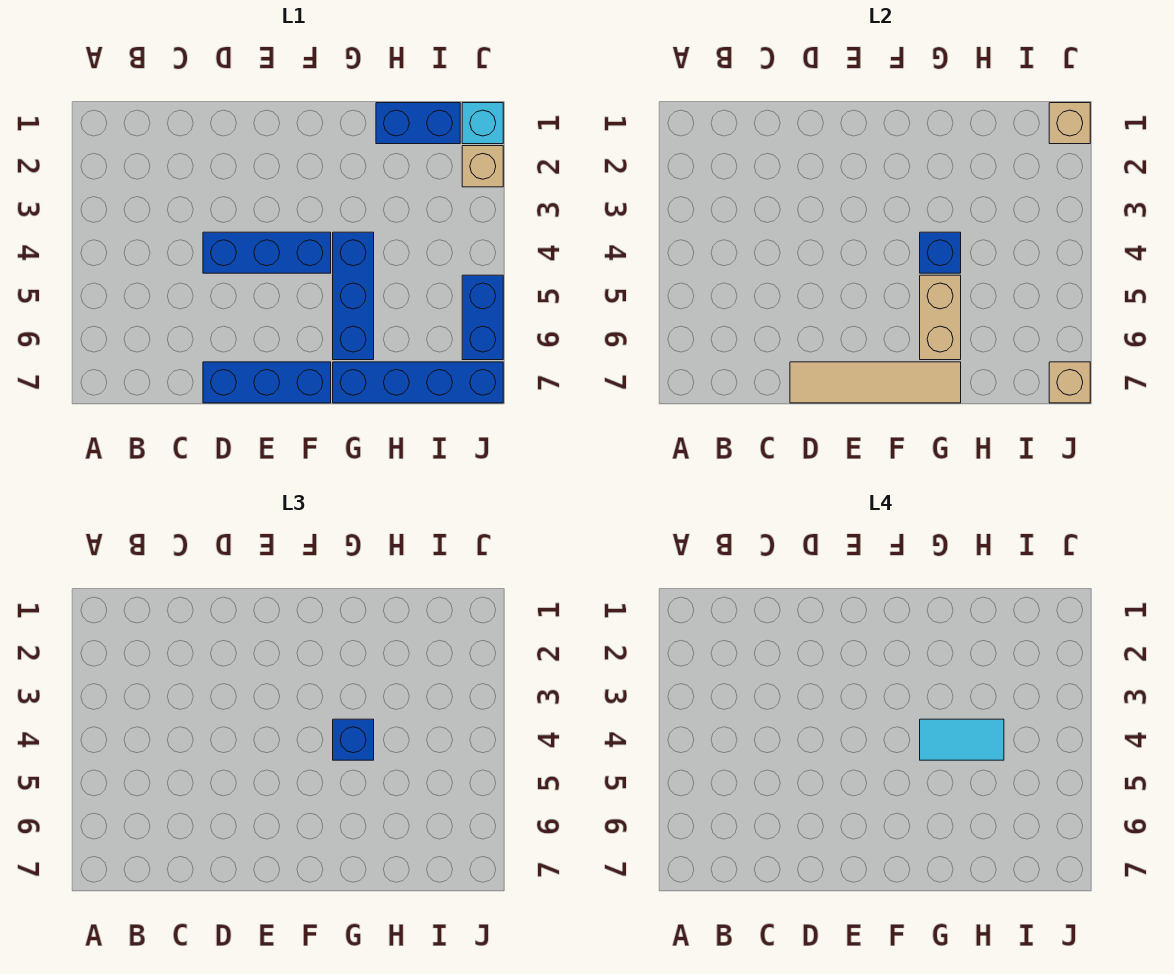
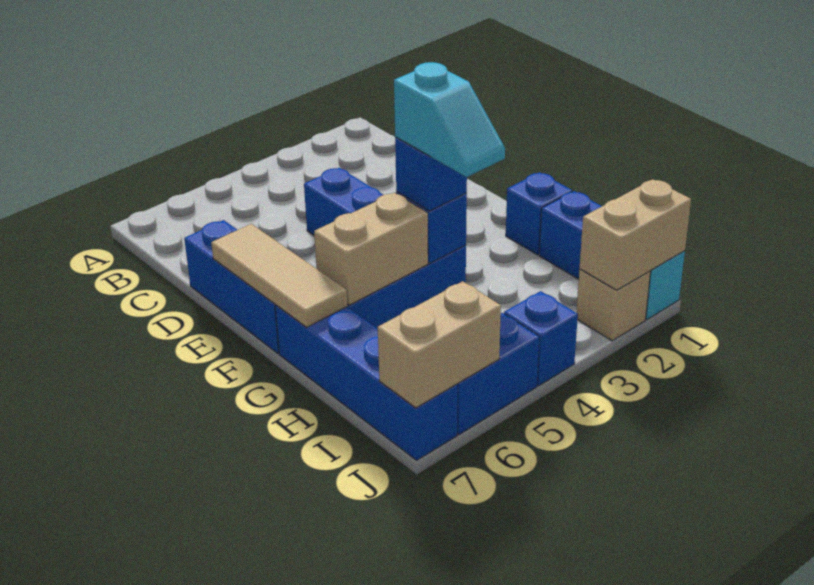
tan 1x4 tile [790,362,961,403] -> tan 1x3 tile [211,224,347,327]
none -> blue 1x1 brick [506,172,572,255]
cyan 1x2 tile [920,719,1004,760] -> cyan 1x2 slope [394,62,505,177]
tan 1x1 brick [1049,103,1090,144] -> tan 1x2 brick [580,179,691,290]
none -> blue 1x1 brick [504,291,578,386]
tan 1x1 brick [1049,362,1090,403] -> tan 1x2 brick [378,281,501,408]

